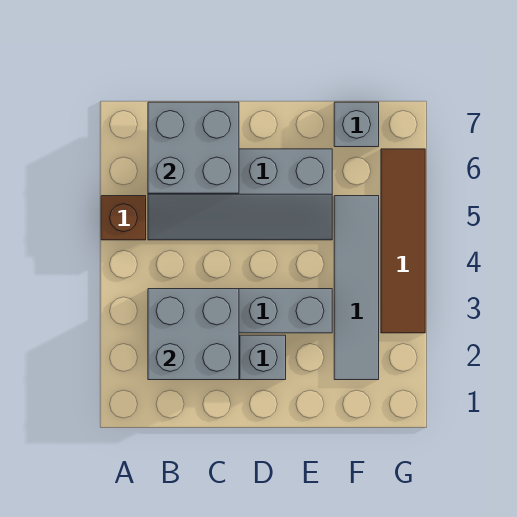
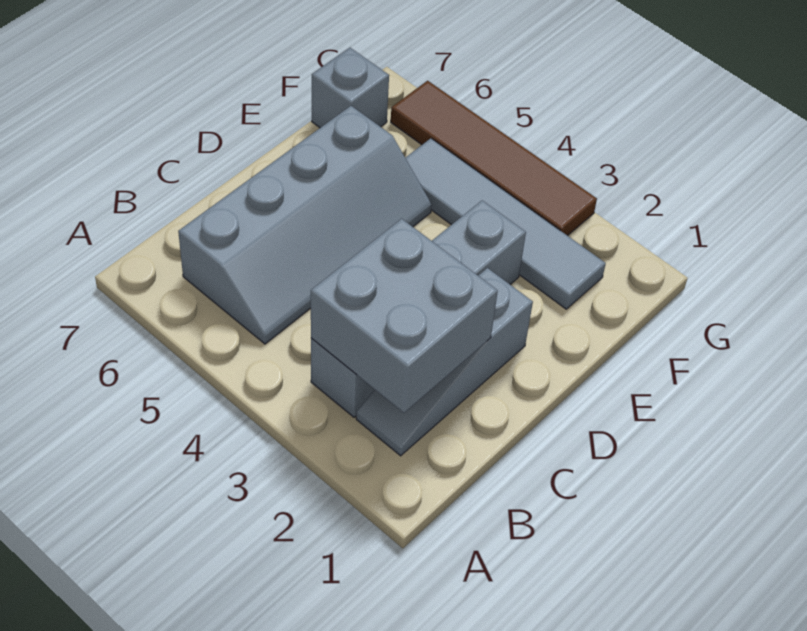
brown 1x1 brick [101,196,146,240] -> none
grey 2x2 brick [148,102,239,193] -> none

